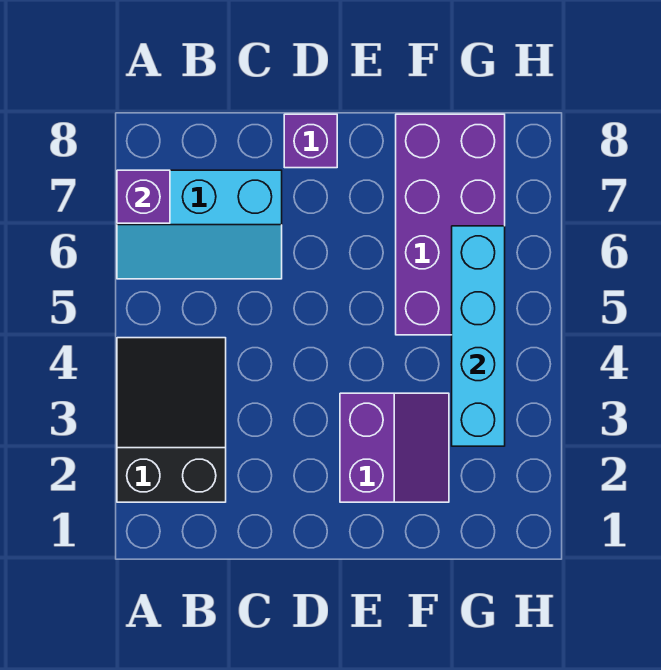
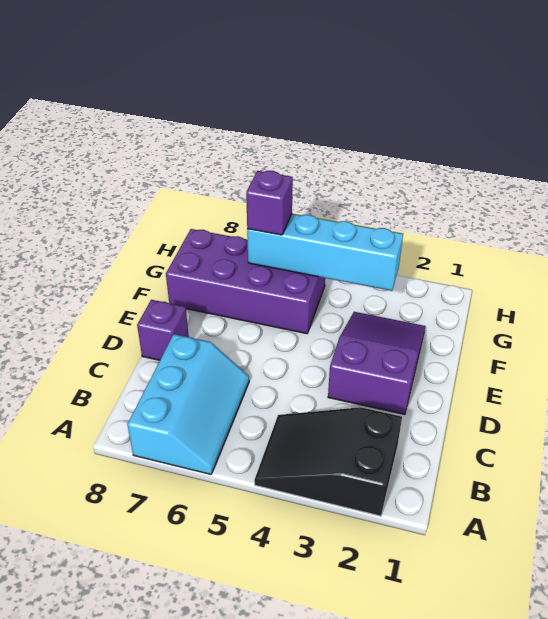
purple 1x1 brick [117,170,170,223] -> purple 1x1 brick moved to [246,171,293,235]
purple 2x2 slope [340,393,449,502] -> purple 2x3 slope [328,312,425,414]

